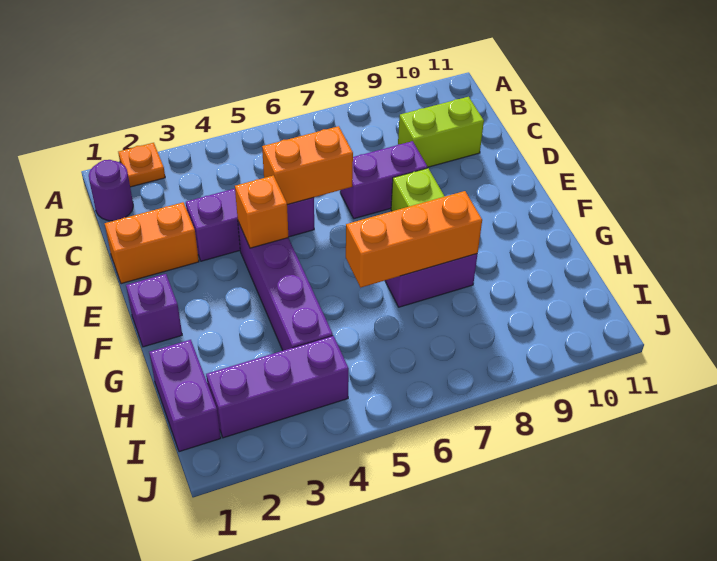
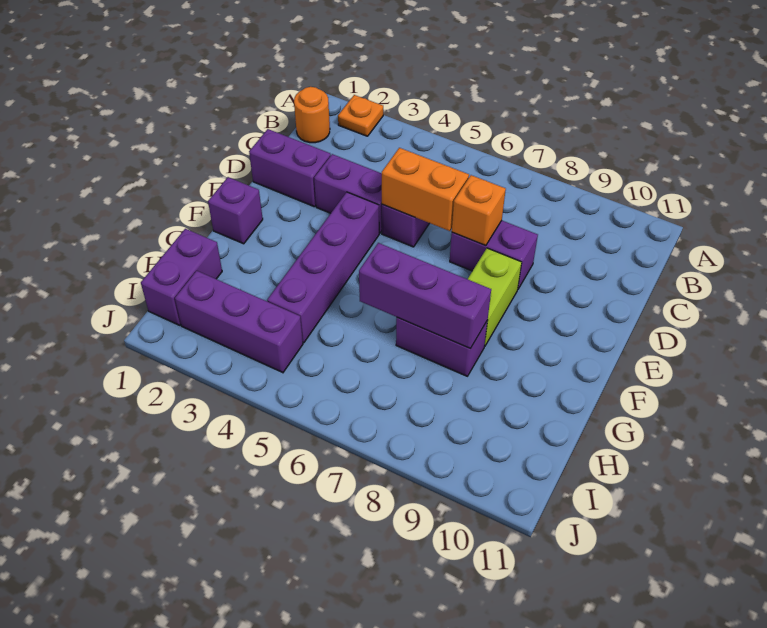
purple 1x1 round brick [89,160,133,221] -> orange 1x1 round brick [294,87,330,143]
lime 1x2 brick [398,97,484,167] -> none
orange 1x2 brick [105,202,199,284] -> purple 1x2 brick [249,129,331,207]
orange 1x1 brick [235,176,288,248] -> orange 1x1 brick moved to [452,175,506,246]
orange 1x3 brick [346,191,482,288] -> purple 1x3 brick [359,243,491,348]

